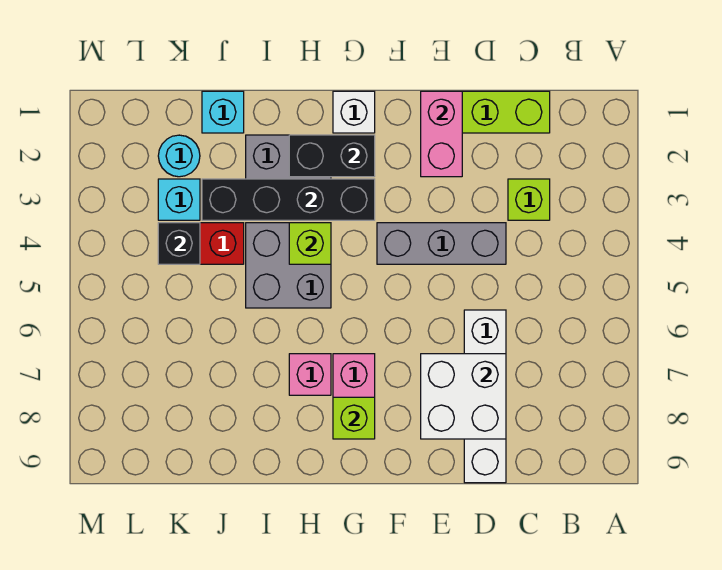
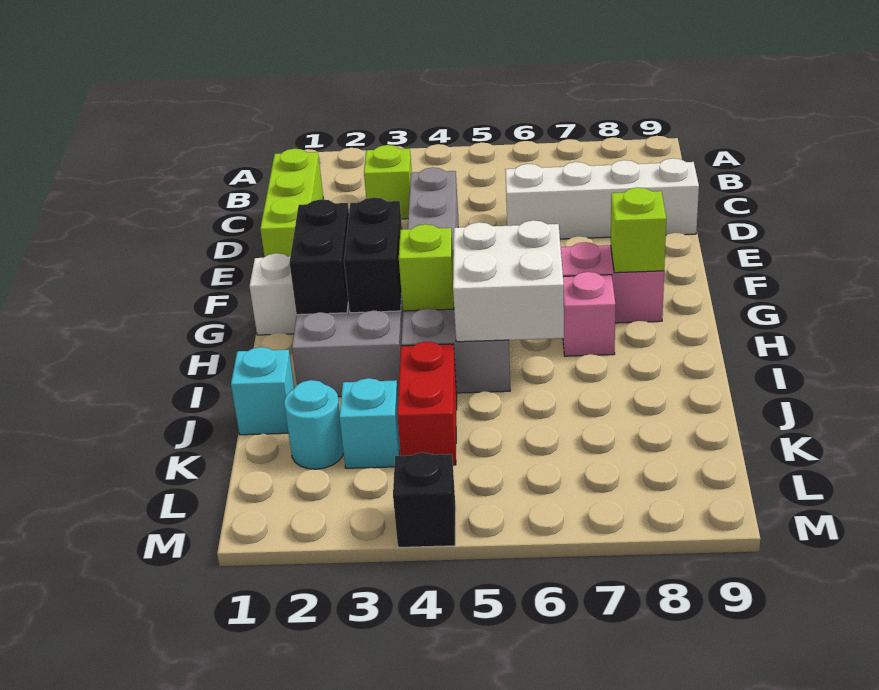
white 2x2 brick [421,354,506,439] -> white 2x2 brick moved to [453,220,564,342]
pink 1x2 brick [421,91,462,177] -> none
black 1x4 brick [202,179,375,220] -> black 1x2 brick [344,197,402,313]
black 1x1 brick [158,223,200,264] -> black 1x1 brick moved to [393,452,456,547]

